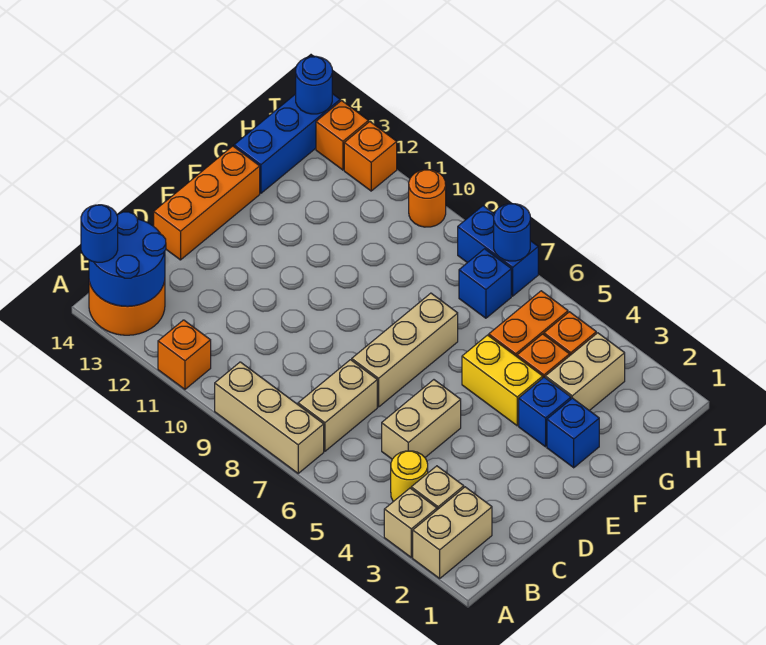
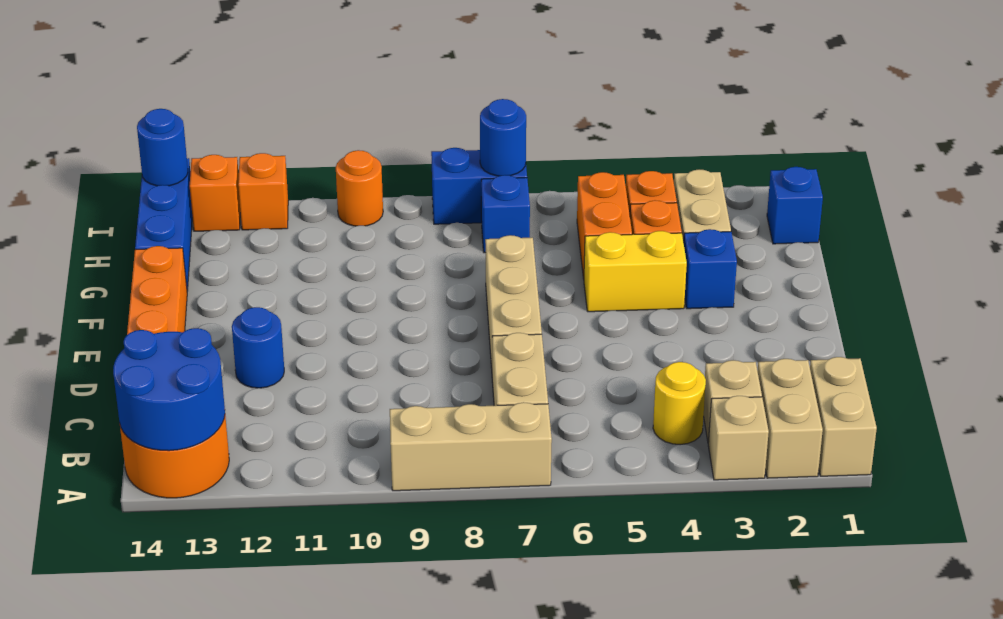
orange 1x1 brick [158,320,211,389] -> none
blue 1x1 round brick [81,205,118,262] -> blue 1x1 round brick moved to [232,307,284,388]
tan 1x2 brick [382,380,461,459] -> tan 1x2 brick moved to [810,357,877,476]
blue 1x1 brick [547,398,599,468] -> blue 1x1 brick moved to [767,167,823,244]

